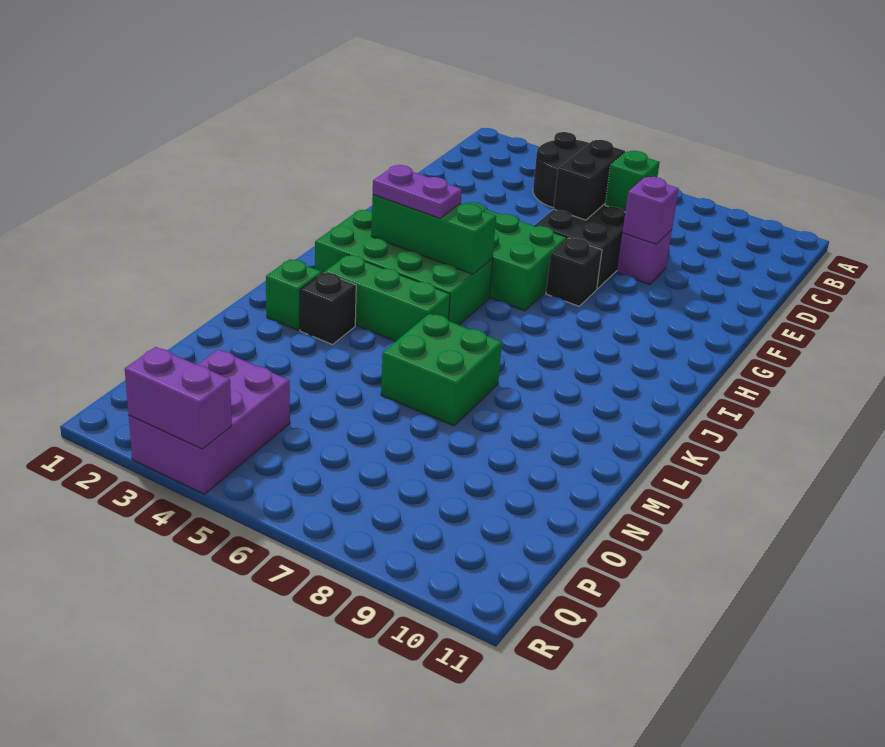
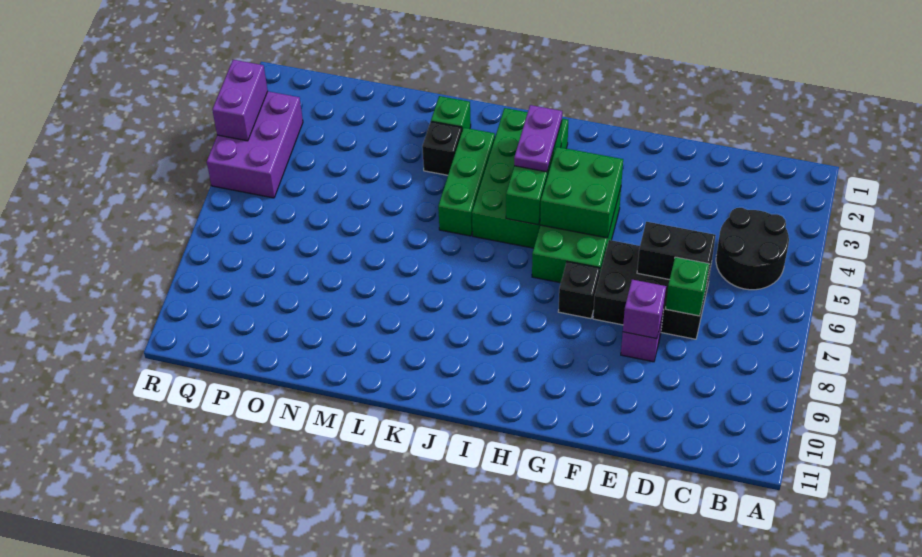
green 2x2 brick [381,314,502,426] -> green 2x2 brick moved to [540,147,623,238]
purple 2x3 brick [129,350,290,494] -> purple 2x3 brick turned to [207,91,303,198]

